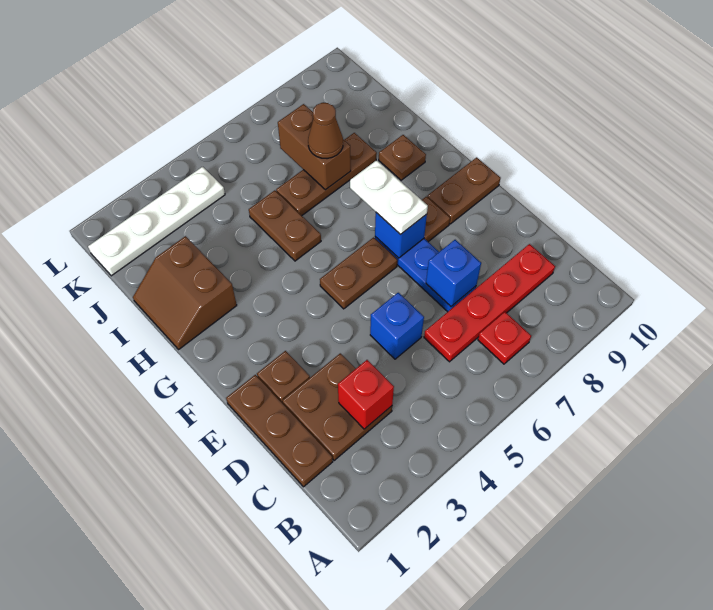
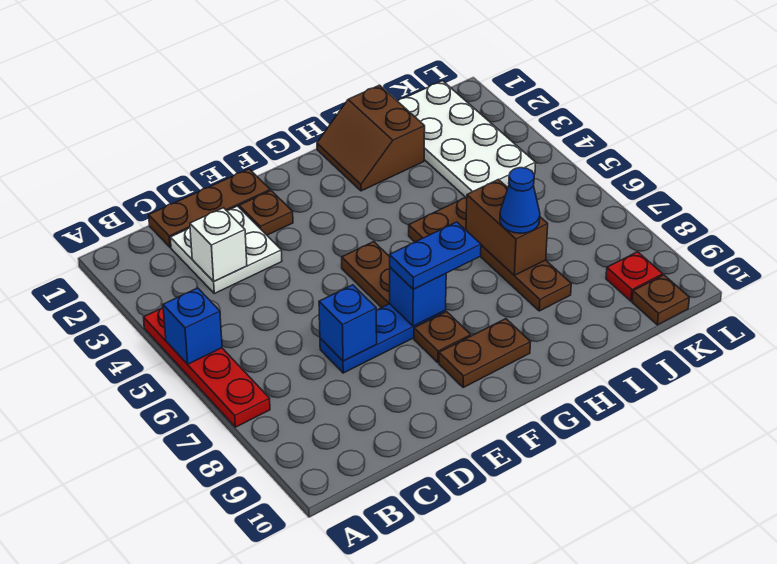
red 1x1 plate [478,312,531,364] -> red 1x1 plate moved to [606,252,663,301]
brown 2x2 plate [282,353,392,461] -> white 2x2 plate [170,206,282,294]
red 1x1 brick [338,360,394,429] -> white 1x1 brick [190,208,247,282]
red 1x4 plate [424,244,555,362] -> red 1x4 plate moved to [143,308,270,427]
blue 1x1 brick [370,293,424,359] -> blue 1x1 brick moved to [163,288,222,364]
white 1x2 plate [350,160,428,235] -> blue 1x2 plate [390,222,481,289]
brown 1x2 plate [427,157,501,224] -> brown 1x2 plate turned to [439,319,530,387]
brown 2x2 slope [133,236,237,349] -> brown 2x2 slope turned to [317,85,425,191]
brown 1x1 plate [379,135,426,180] -> brown 1x1 plate moved to [632,275,689,325]
brown 1x2 brick [278,104,351,190] -> brown 1x2 brick turned to [466,179,548,275]
brown 1x1 cone [308,103,343,159] -> blue 1x1 cone [500,168,540,233]
white 1x4 plate [88,167,225,276] -> white 2x4 plate [398,81,536,197]

